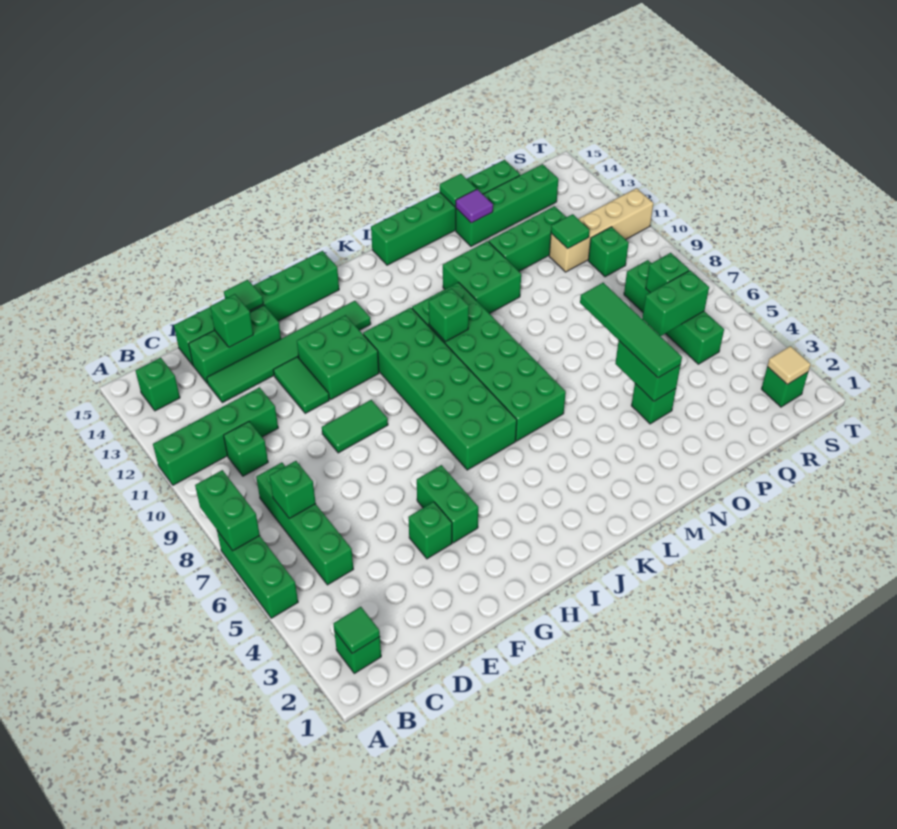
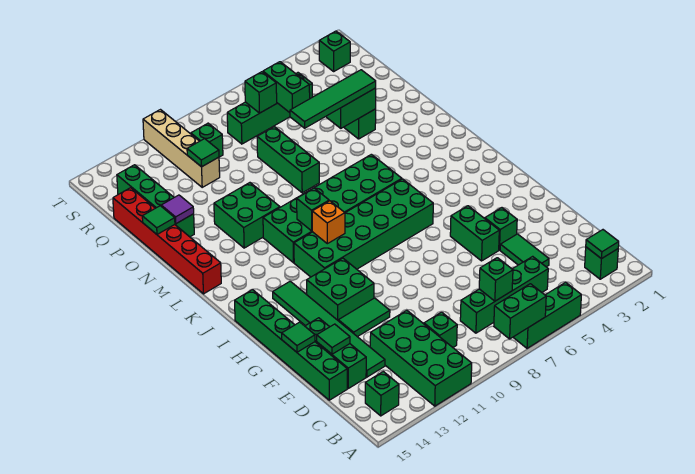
green 1x4 brick [153,387,278,485] -> green 2x4 brick [370,310,472,406]
green 1x1 brick [210,294,253,347] -> green 1x1 tile [317,324,350,354]
green 1x2 tile [322,400,388,453] -> green 1x2 tile moved to [500,234,549,267]
green 1x2 brick [417,465,478,543] -> green 1x2 brick turned to [450,206,499,261]
none -> orange 1x1 brick [312,201,345,244]
green 1x6 brick [371,160,520,265] -> red 1x6 brick [113,188,221,294]
green 1x3 brick [489,206,566,271] -> green 1x3 brick moved to [257,127,319,193]
tan 1x1 tile [767,346,811,385] -> none

